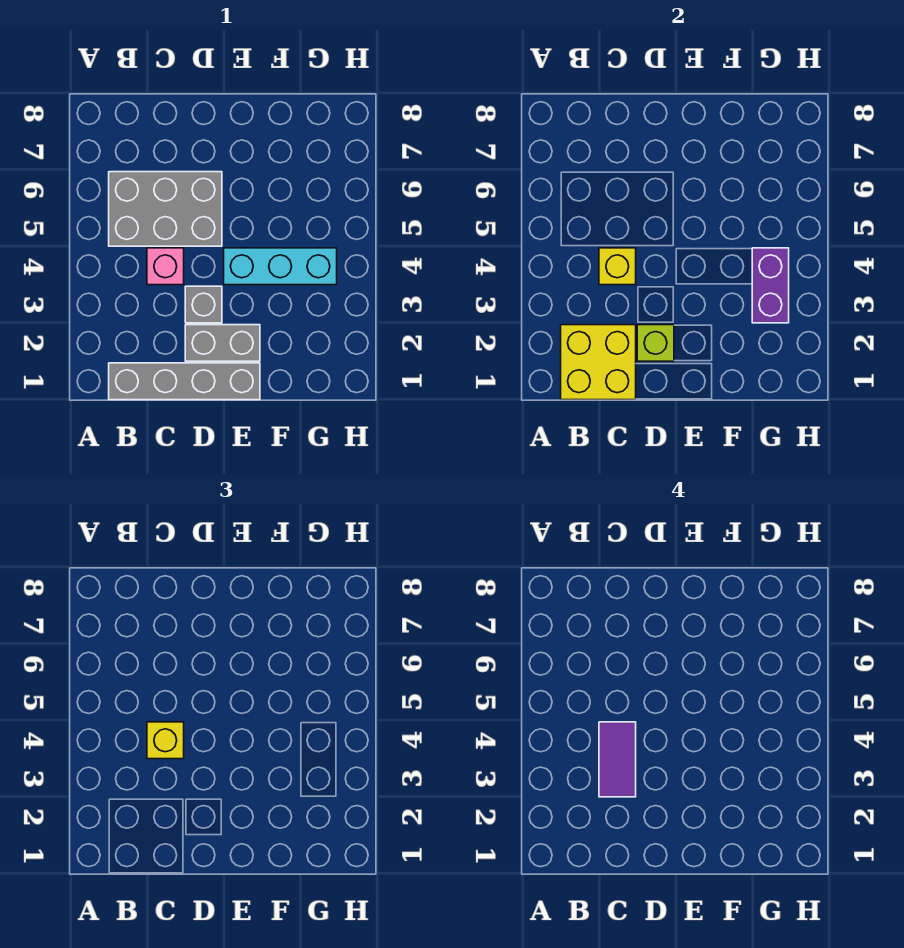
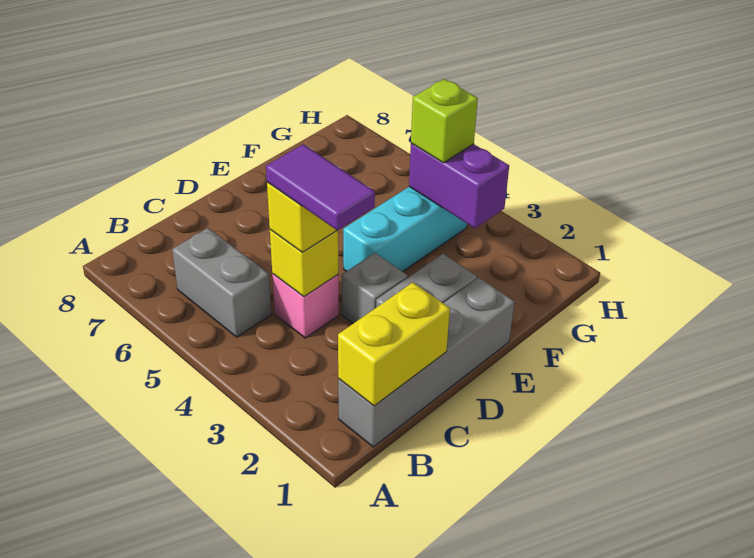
yellow 2x2 brick [561,325,636,400] -> yellow 1x2 brick [338,283,450,406]
grey 2x3 brick [109,172,222,246] -> grey 1x2 brick [172,228,271,337]
lime 1x1 brick [637,325,674,361] -> lime 1x1 brick moved to [411,79,478,163]

